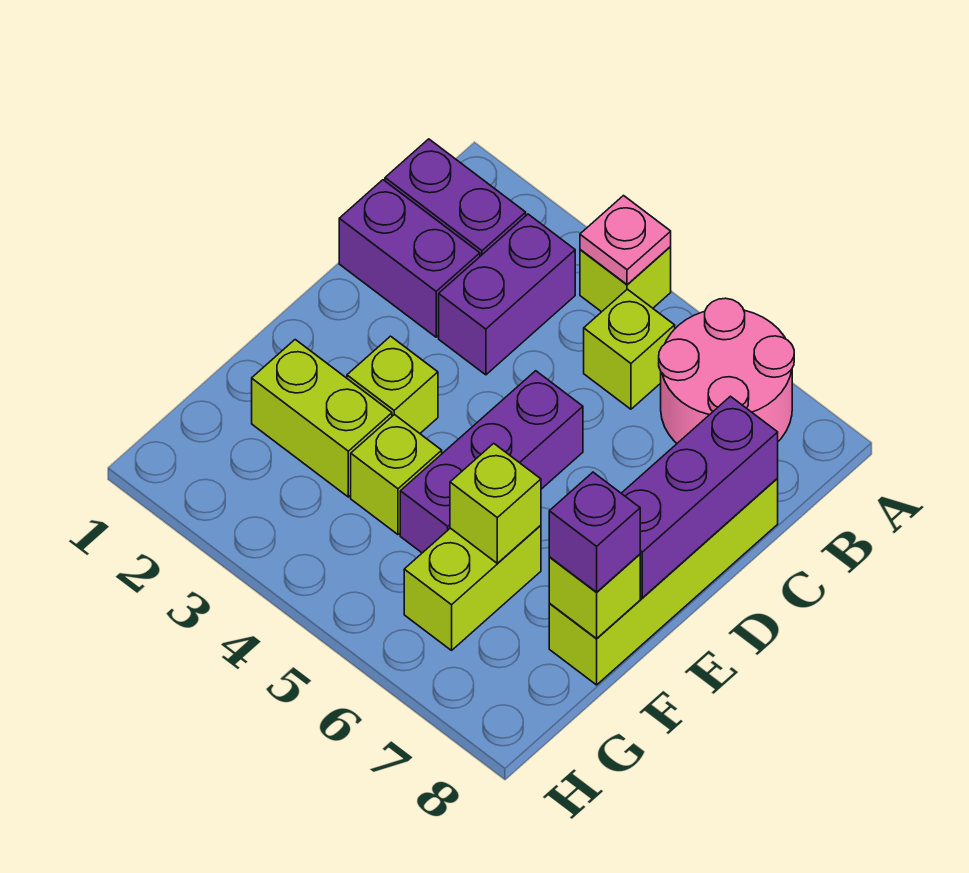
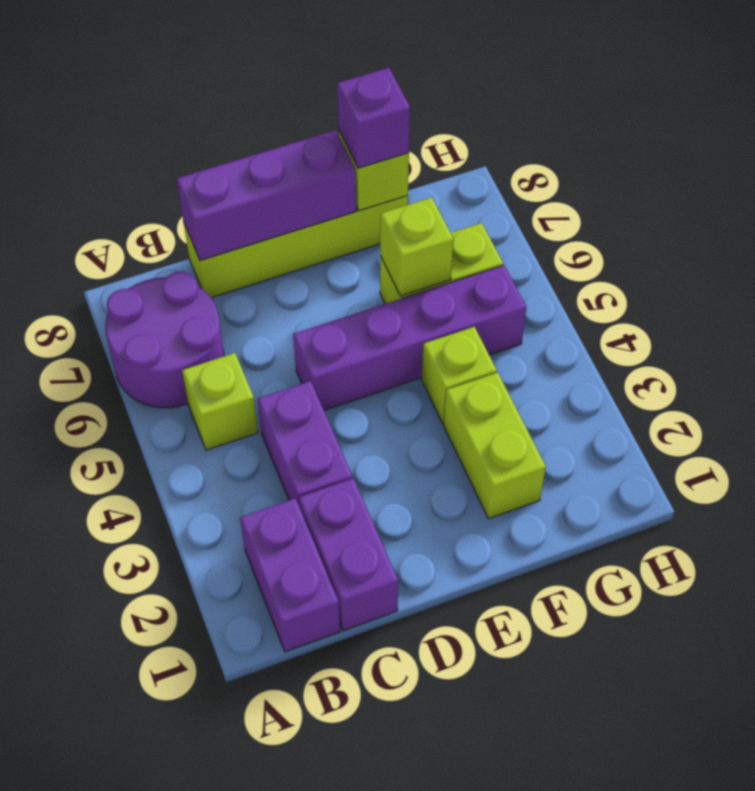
lime 1x1 brick [580,247,671,312] -> none
pink 1x1 plate [580,196,671,285] -> none
pink 2x2 round brick [659,298,794,443] -> purple 2x2 round brick [105,272,224,408]
purple 1x2 brick [439,214,575,375] -> purple 1x2 brick turned to [258,381,353,505]
purple 1x3 brick [400,371,583,553] -> purple 1x4 brick [293,265,526,410]
lime 1x1 brick [347,336,438,433] -> none

